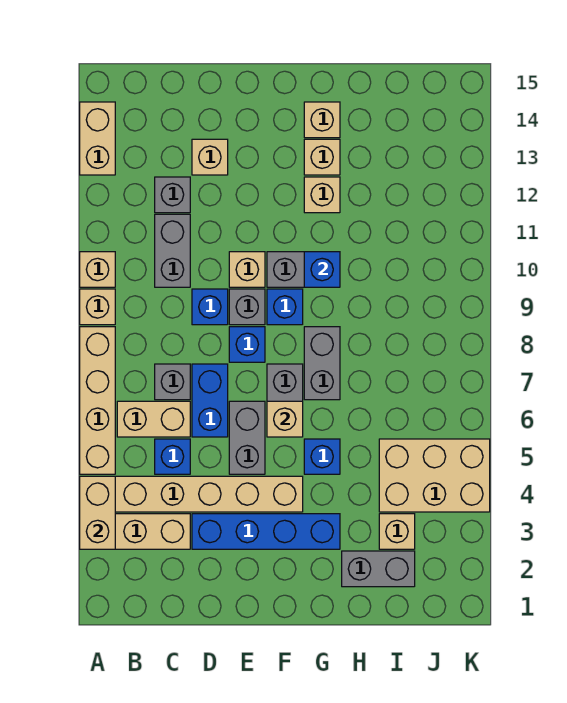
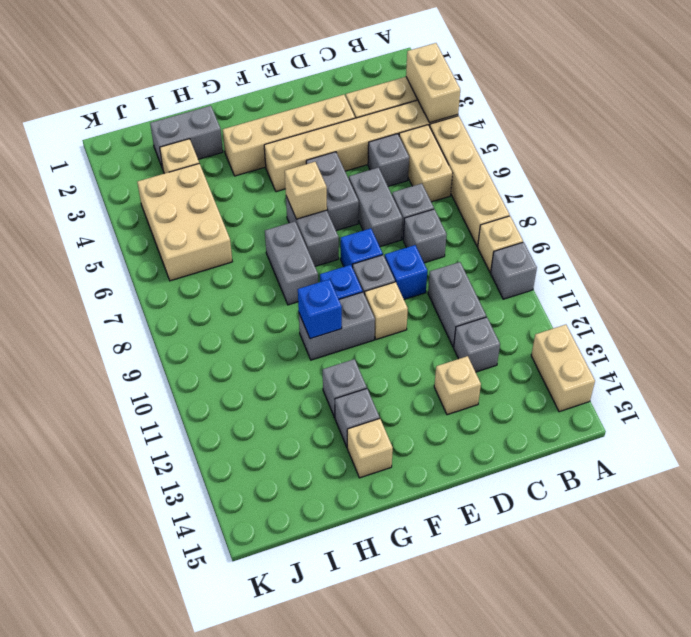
tan 1x1 brick [80,252,115,287] -> grey 1x1 brick [491,242,537,299]
tan 1x2 brick [117,401,190,437] -> tan 1x2 brick turned to [399,125,452,202]
blue 1x1 brick [155,439,190,474] -> grey 1x1 brick [368,134,409,186]
none -> grey 1x1 brick [403,209,447,263]
blue 1x4 brick [192,514,340,549] -> tan 1x4 brick [223,95,355,176]
blue 1x2 brick [192,364,228,437] -> grey 1x2 brick [349,167,402,247]
blue 1x1 brick [304,439,340,474] -> none
tan 1x1 brick [304,177,340,213] -> grey 1x1 brick [322,359,367,418]
tan 1x1 brick [304,139,340,175] -> grey 1x1 brick [335,389,380,447]
tan 2x3 brick [379,439,490,512] -> tan 2x3 brick turned to [137,164,232,281]

